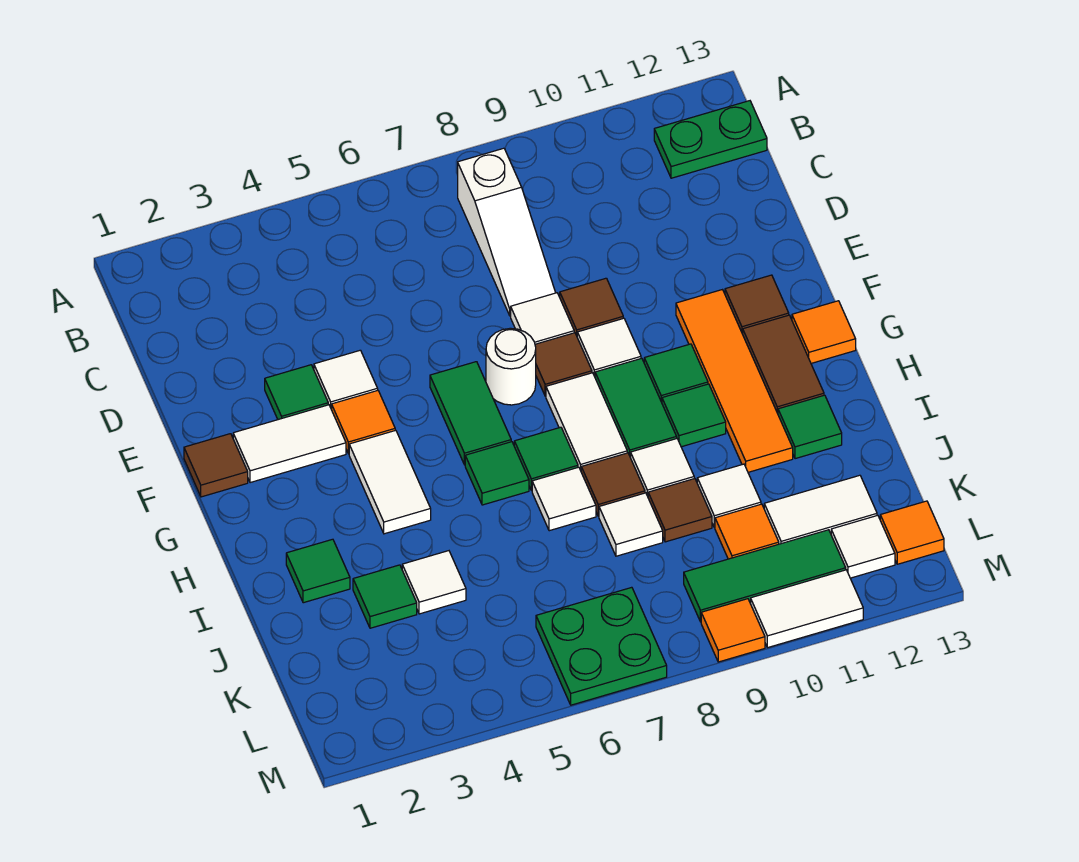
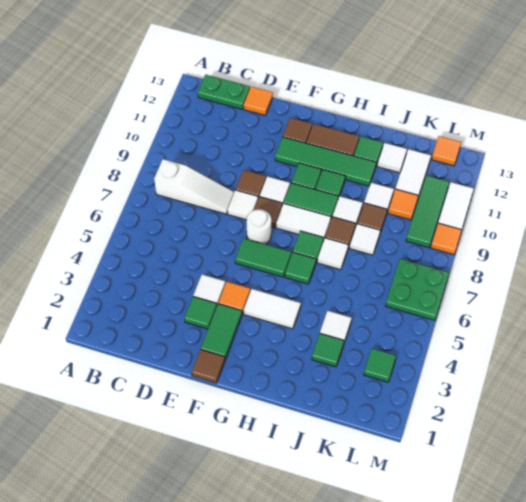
green 1x2 plate [654,101,767,178] -> green 1x2 plate turned to [198,75,250,109]
white 1x2 tile [233,405,346,483] -> green 1x2 tile [201,304,242,359]
orange 1x4 tile [676,290,793,472] -> green 1x4 tile [275,137,376,186]
orange 1x1 tile [792,301,856,363] -> orange 1x1 tile moved to [244,87,273,116]
green 1x1 tile [286,539,350,603] -> green 1x1 tile moved to [364,349,396,382]
white 1x1 tile [831,515,895,578] -> white 1x1 tile moved to [377,143,407,173]

